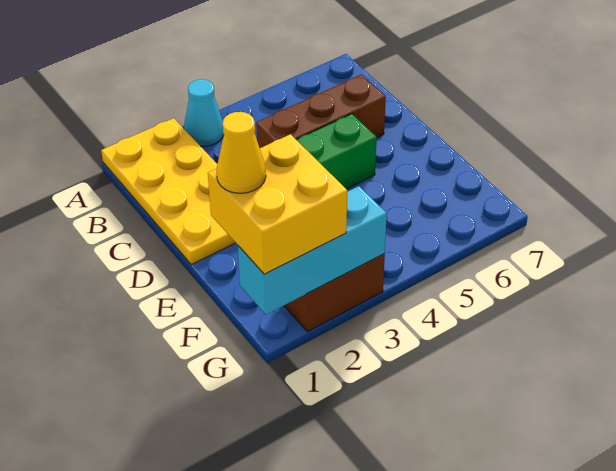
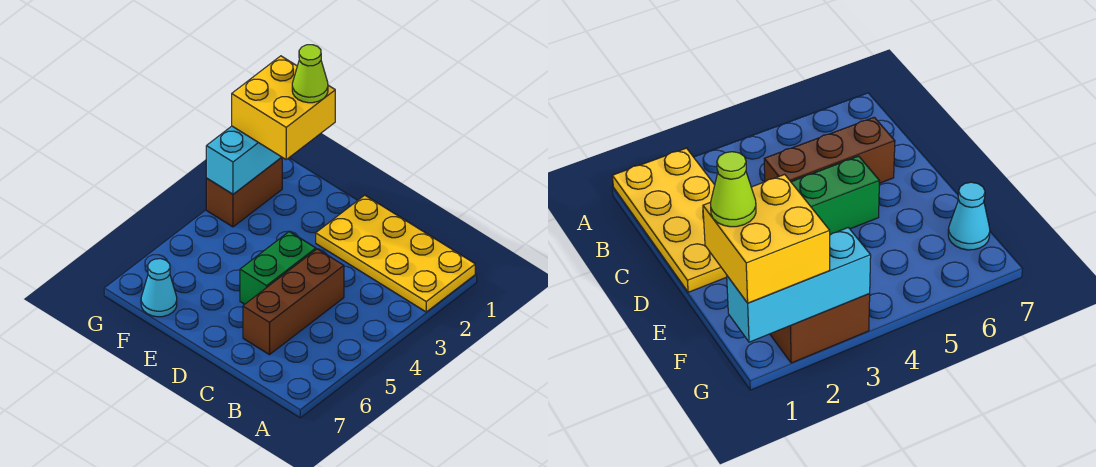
cyan 1x1 cone [184,79,224,146] -> cyan 1x1 cone moved to [141,259,177,317]
yellow 1x1 cone [216,112,266,193] -> lime 1x1 cone [292,45,328,103]

